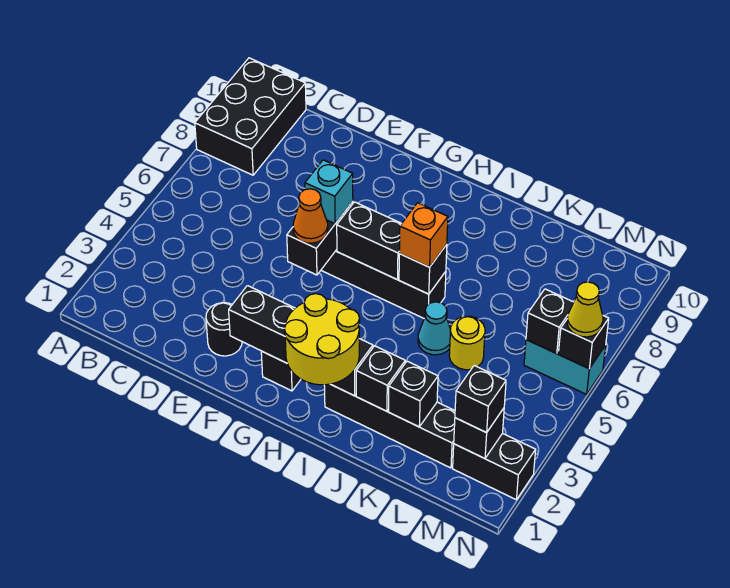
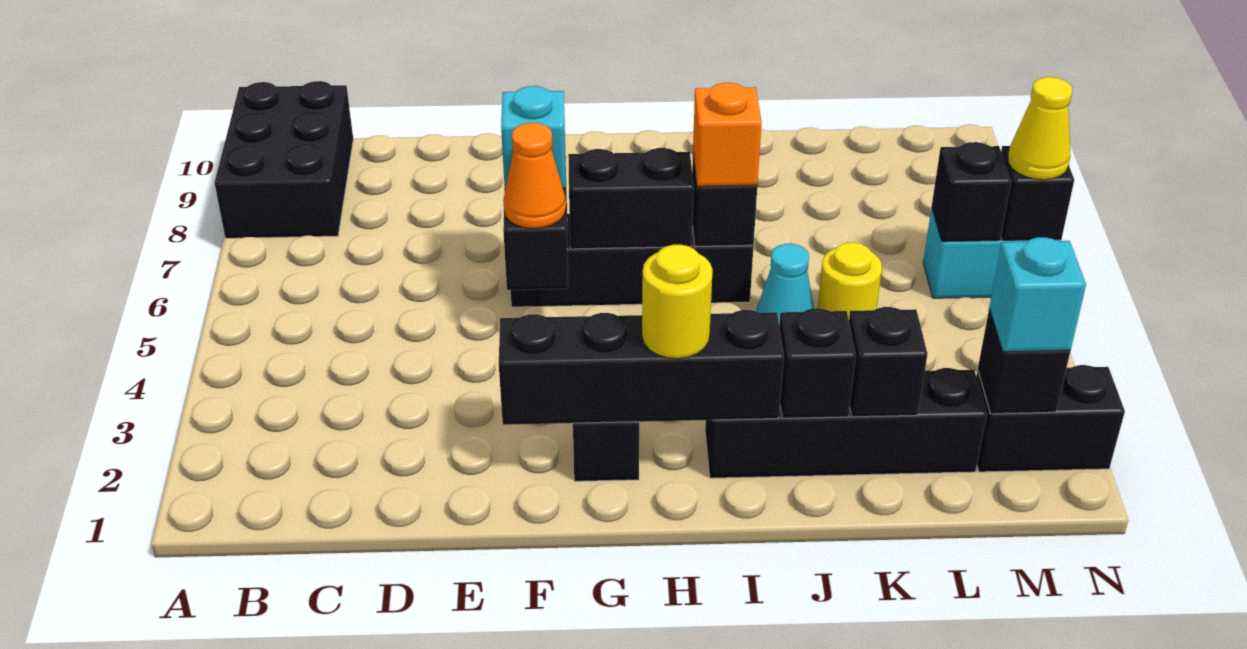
black 1x1 round brick [206,303,242,356] -> none
yellow 2x2 round brick [284,294,360,385] -> yellow 1x1 round brick [642,245,713,359]
black 1x1 brick [455,366,506,433] -> cyan 1x1 brick [989,237,1086,352]

